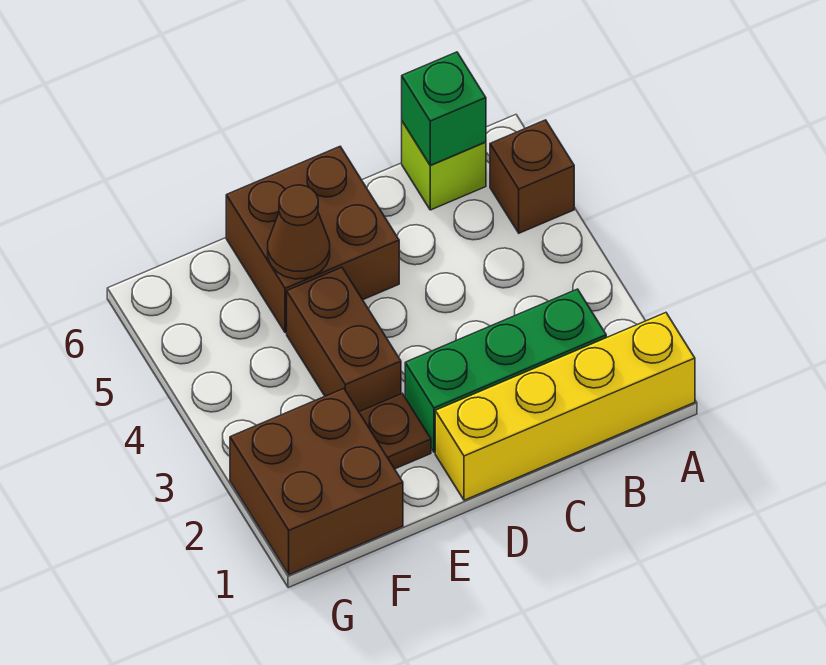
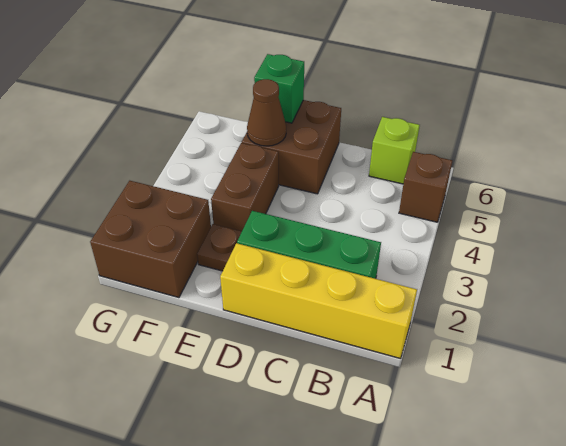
green 1x1 brick [402,52,486,165] -> green 1x1 brick moved to [254,54,304,123]

